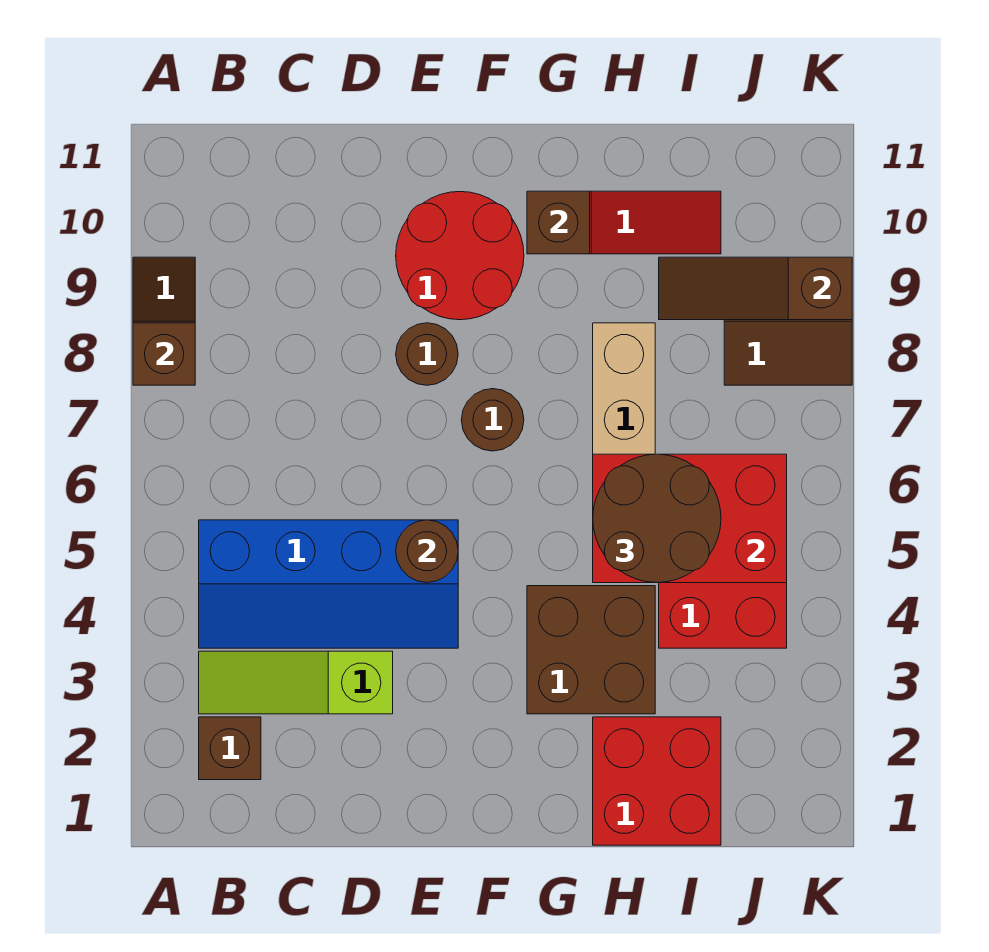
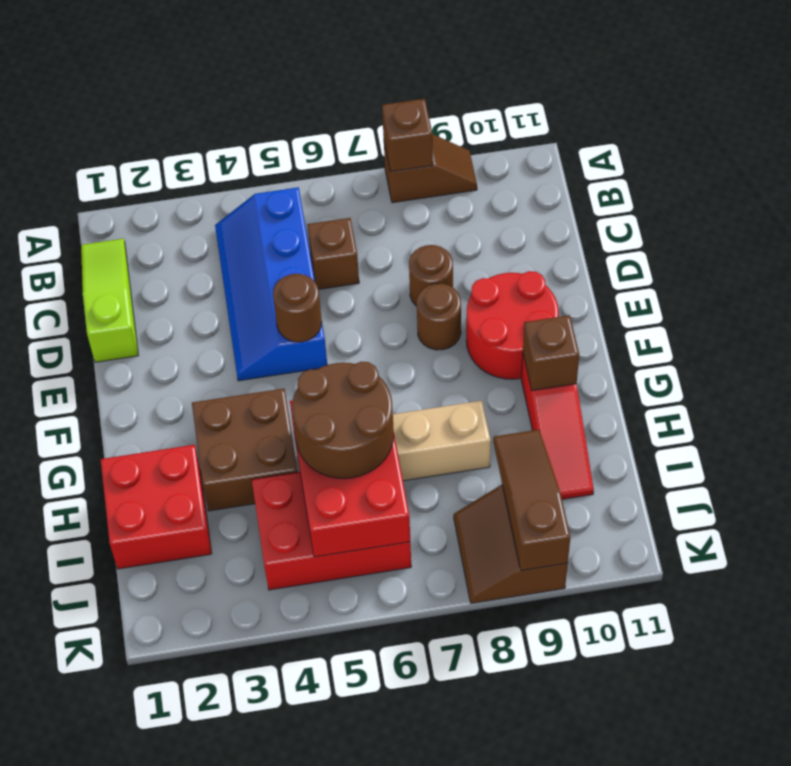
brown 1x1 brick [199,717,261,780] -> brown 1x1 brick moved to [307,218,359,289]
lime 1x3 slope [199,651,393,714] -> lime 1x3 slope moved to [81,239,139,362]
brown 1x1 round brick [461,389,524,451] -> brown 1x1 round brick moved to [409,245,453,306]

